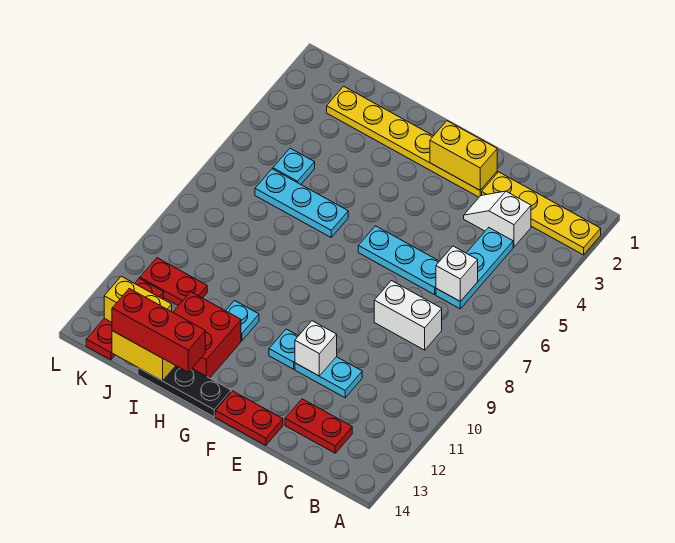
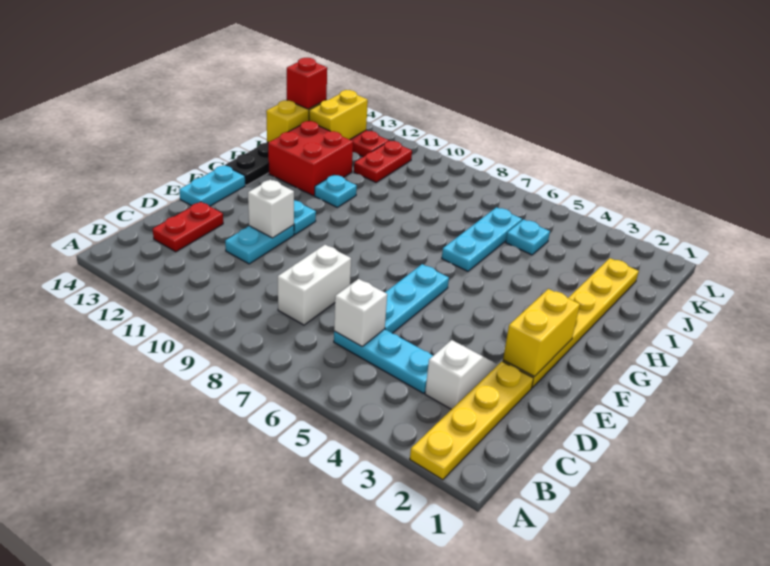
red 1x2 plate [215,391,283,445] -> cyan 1x2 plate [179,166,245,206]
red 1x3 brick [112,289,205,372] -> red 1x1 brick [287,58,327,109]

